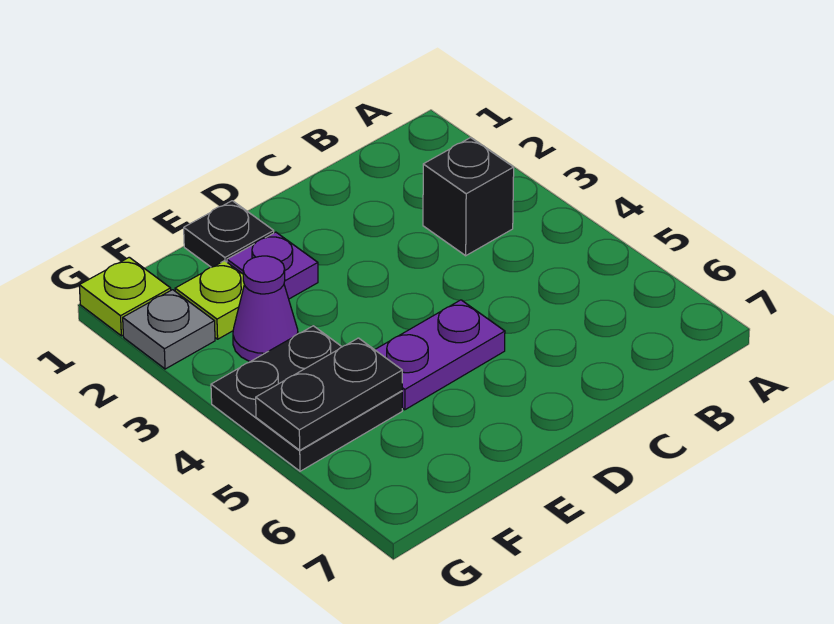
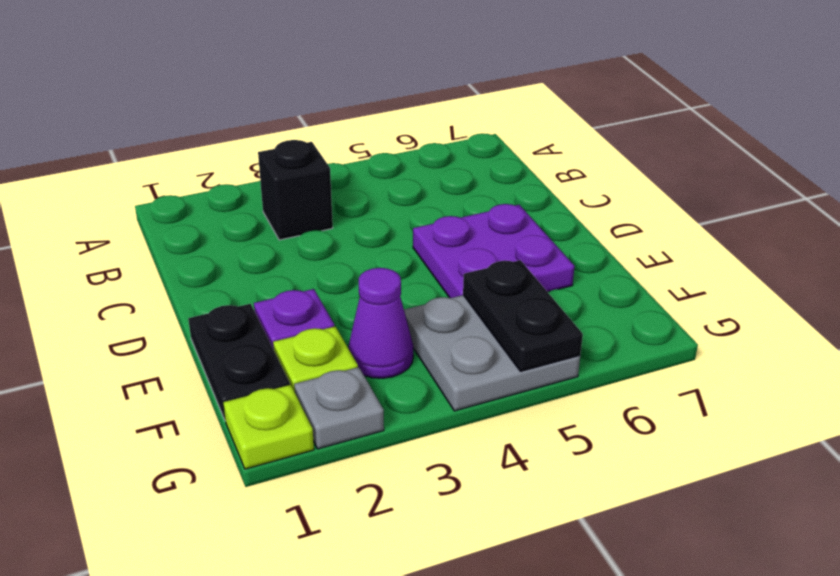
purple 1x2 plate [375,300,505,410] -> purple 2x2 plate [413,204,575,298]
black 1x1 plate [184,201,274,267] -> black 1x2 plate [188,304,290,421]
black 2x2 plate [211,326,402,471] -> grey 2x2 plate [404,295,580,411]

